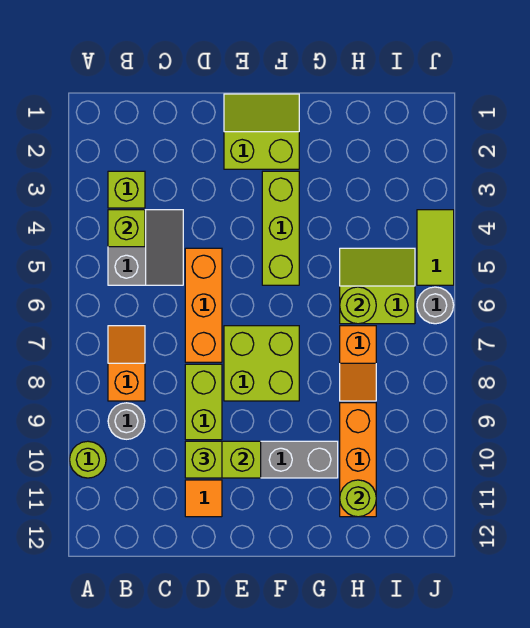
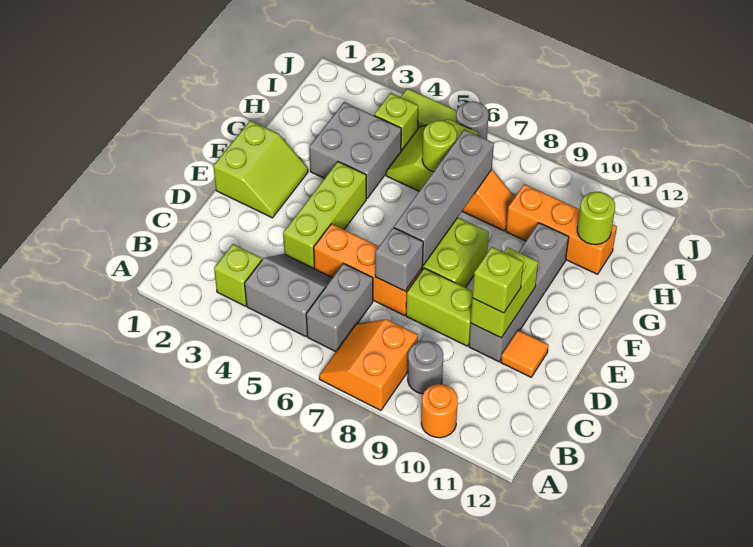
lime 1x1 round brick [70,441,106,478] -> orange 1x1 round brick [421,384,458,438]
lime 1x1 brick [108,210,145,247] -> lime 1x1 brick moved to [374,93,418,151]
none -> grey 1x2 brick [306,263,373,352]
orange 1x2 slope [108,326,145,401] -> orange 2x2 slope [319,319,418,411]
none -> grey 1x1 brick [375,227,423,291]
lime 2x2 slope [224,94,299,169] -> lime 2x2 slope turned to [213,121,308,218]
none -> grey 1x4 brick [394,130,494,265]
lime 1x3 brick [262,171,299,285] -> lime 1x3 brick turned to [283,162,366,269]
none -> grey 2x2 brick [309,102,401,198]

